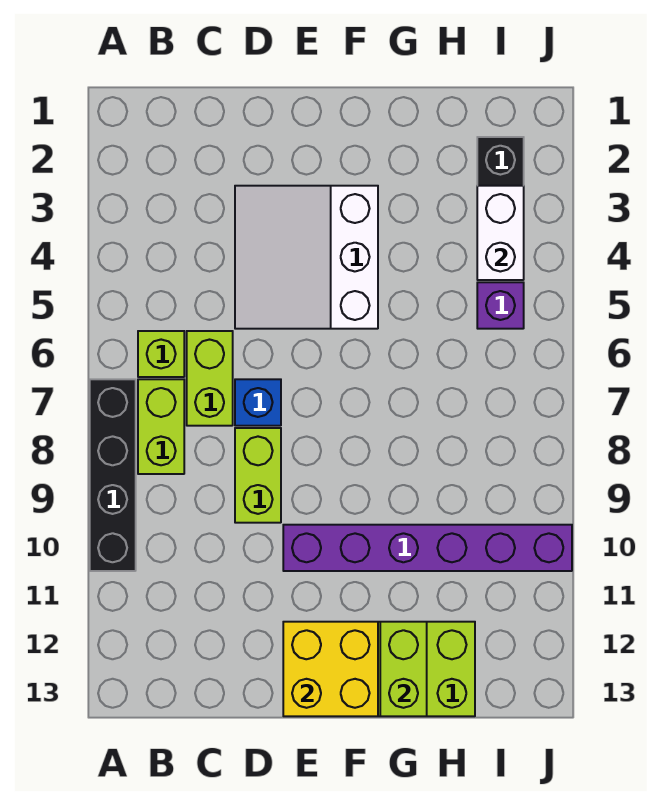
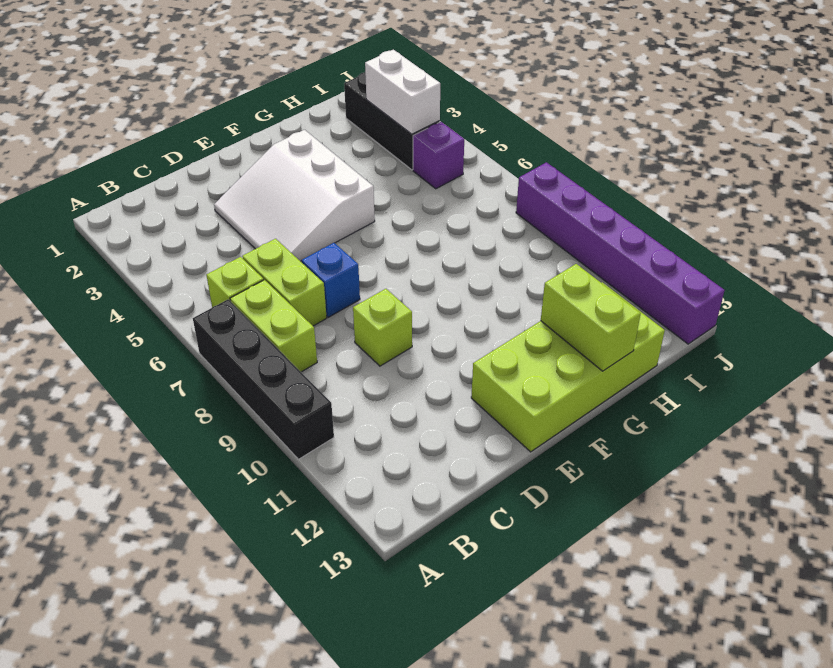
lime 1x2 brick [235,428,281,523] -> lime 1x1 brick [353,289,412,366]
purple 1x6 brick [283,525,572,571] -> purple 1x6 brick turned to [516,162,725,344]
yellow 2x2 brick [283,622,378,716] -> none

